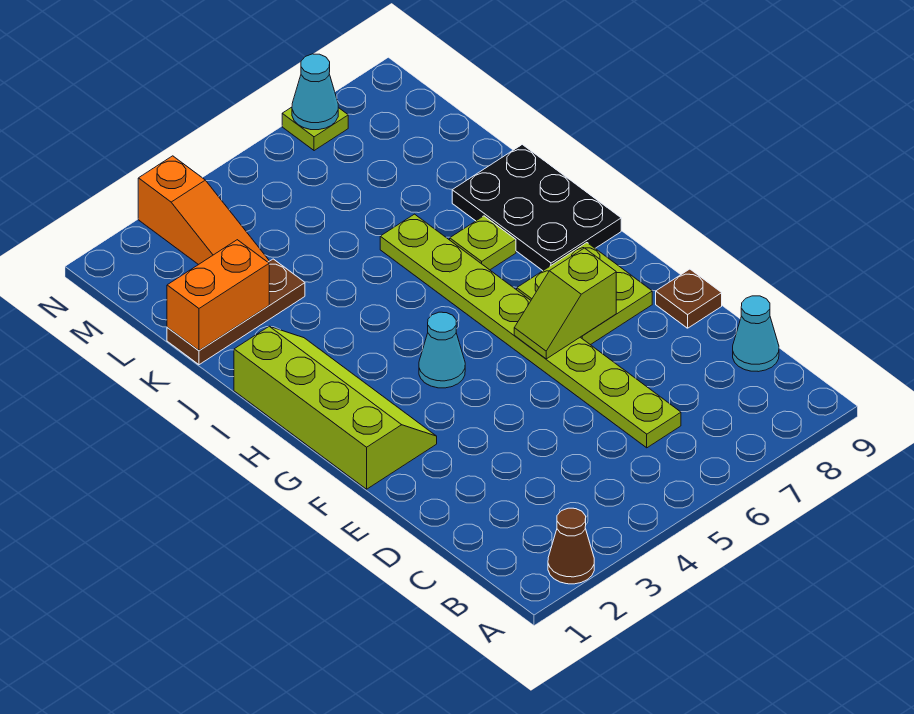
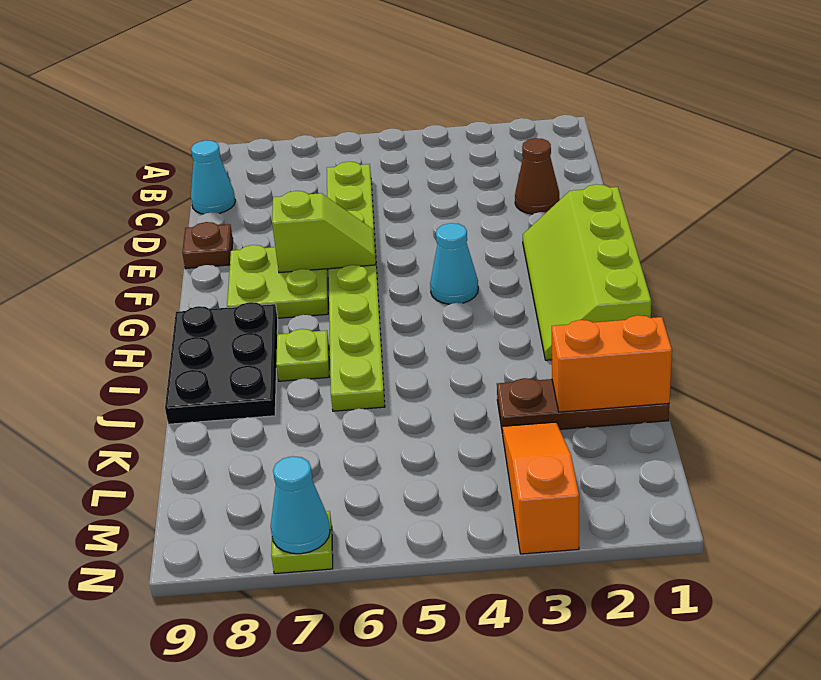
brown 1x1 cone [548,508,594,584] -> brown 1x1 cone moved to [515,138,559,214]

